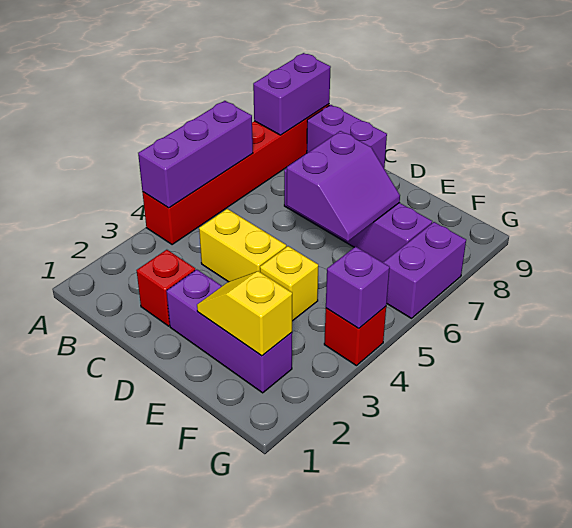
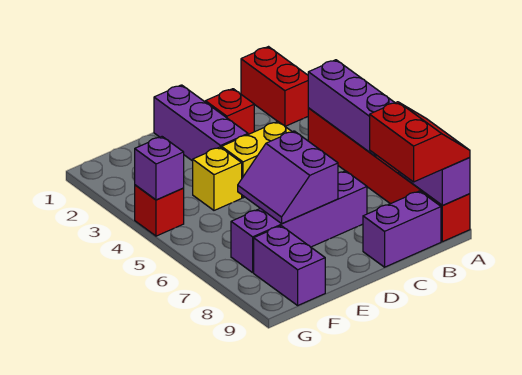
none -> red 1x2 brick [241,47,308,127]
none -> red 2x2 slope [370,102,470,182]
purple 1x3 brick [166,269,292,393] -> purple 1x3 brick turned to [154,85,248,161]
yellow 1x2 slope [197,271,292,356] -> none
purple 1x2 brick [383,222,466,318] -> purple 1x2 brick moved to [254,226,325,305]

